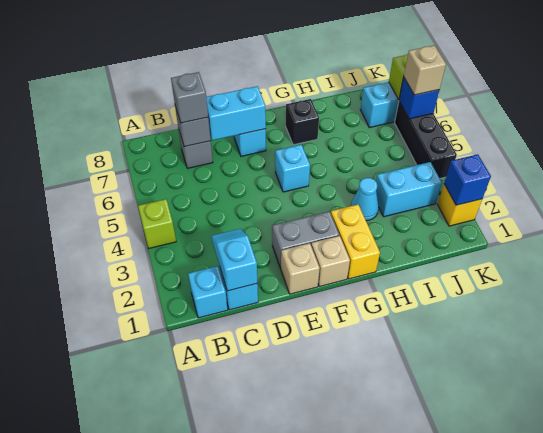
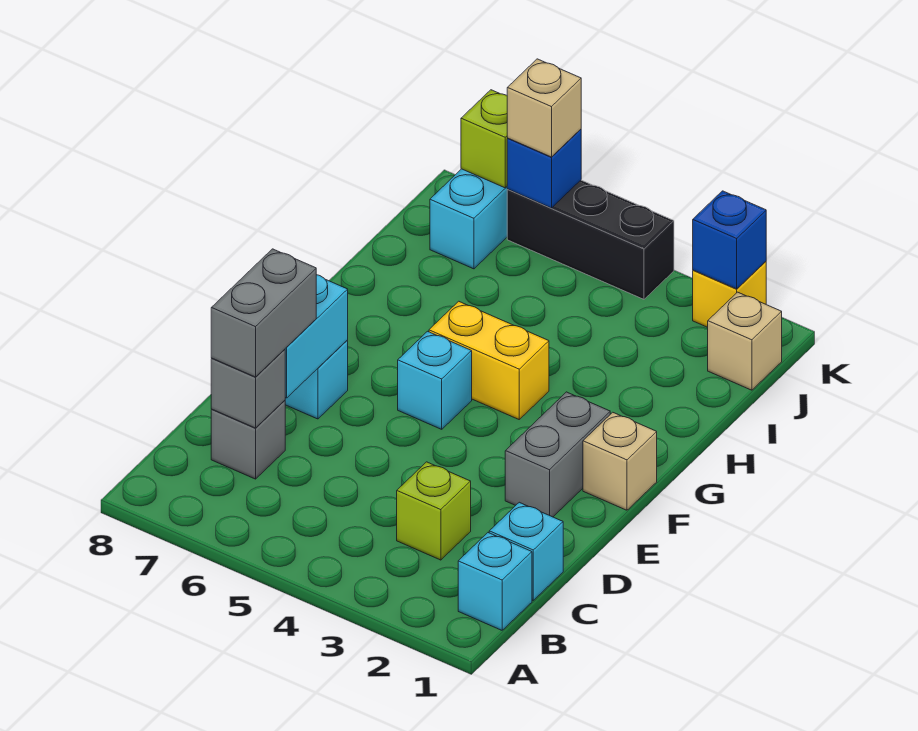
lime 1x1 brick [138,199,176,248] -> lime 1x1 brick moved to [397,462,471,560]
cyan 1x2 slope [211,229,257,291] -> none
grey 1x1 brick [171,72,208,123] -> grey 1x2 brick [211,249,316,377]
tan 1x1 brick [281,243,320,294] -> tan 1x1 brick moved to [708,292,782,390]
yellow 1x2 brick [331,205,380,279] -> yellow 1x2 brick moved to [429,301,549,419]
black 1x1 brick [286,99,319,145] -> none
cyan 1x1 cone [351,178,379,221] -> none
cyan 1x2 brick [376,162,442,217] -> none

